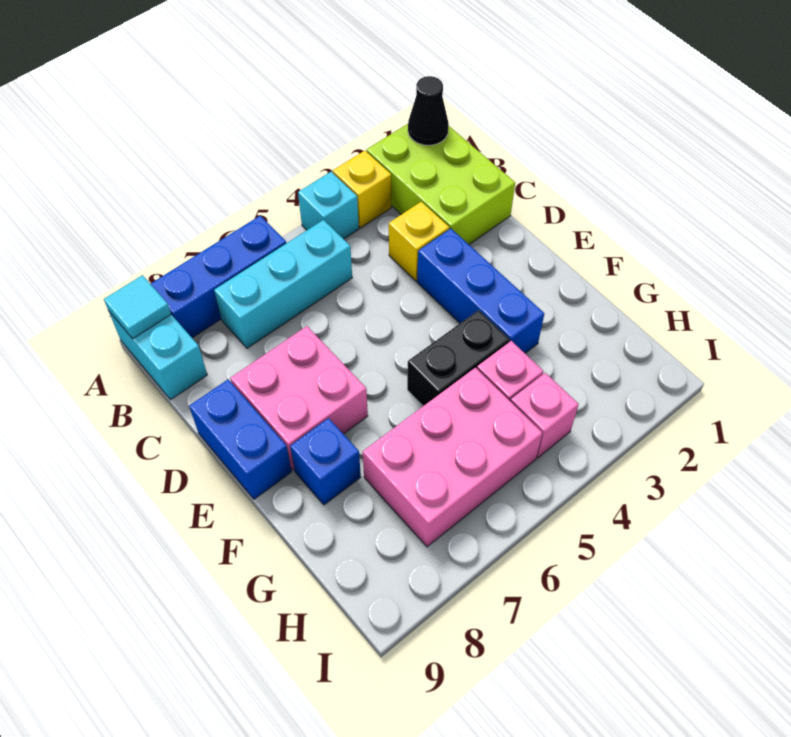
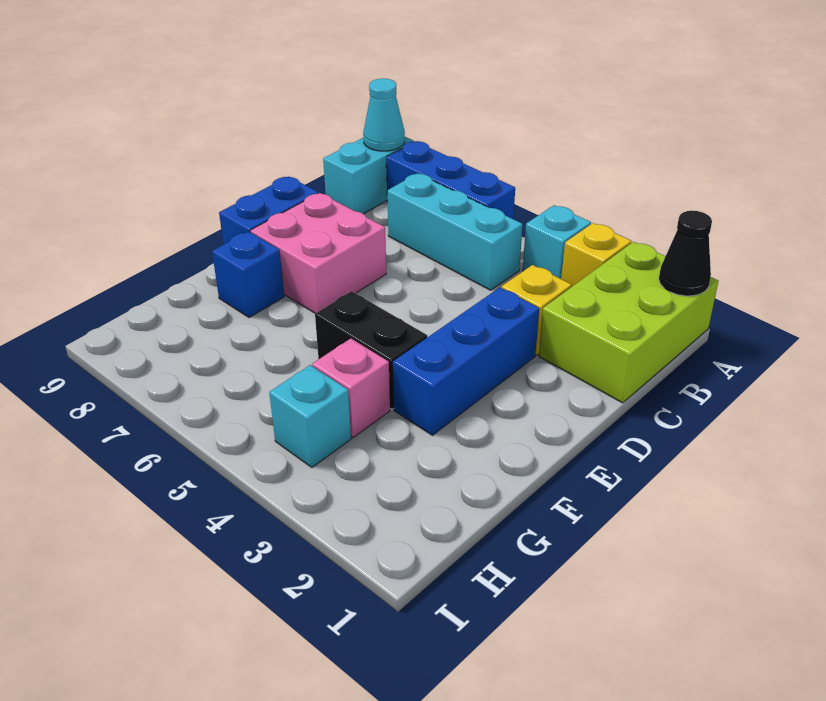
cyan 1x1 tile [104,275,171,339] -> cyan 1x1 cone [363,78,405,151]
pink 2x3 brick [363,368,542,547] -> none
pink 1x1 brick [511,373,579,458] -> cyan 1x1 brick [269,365,351,467]

